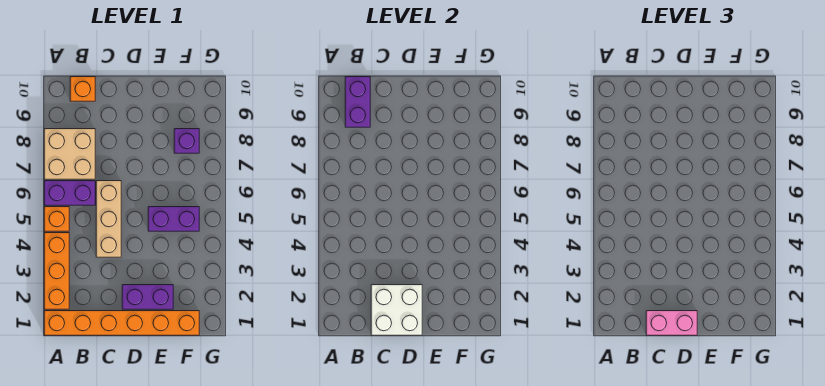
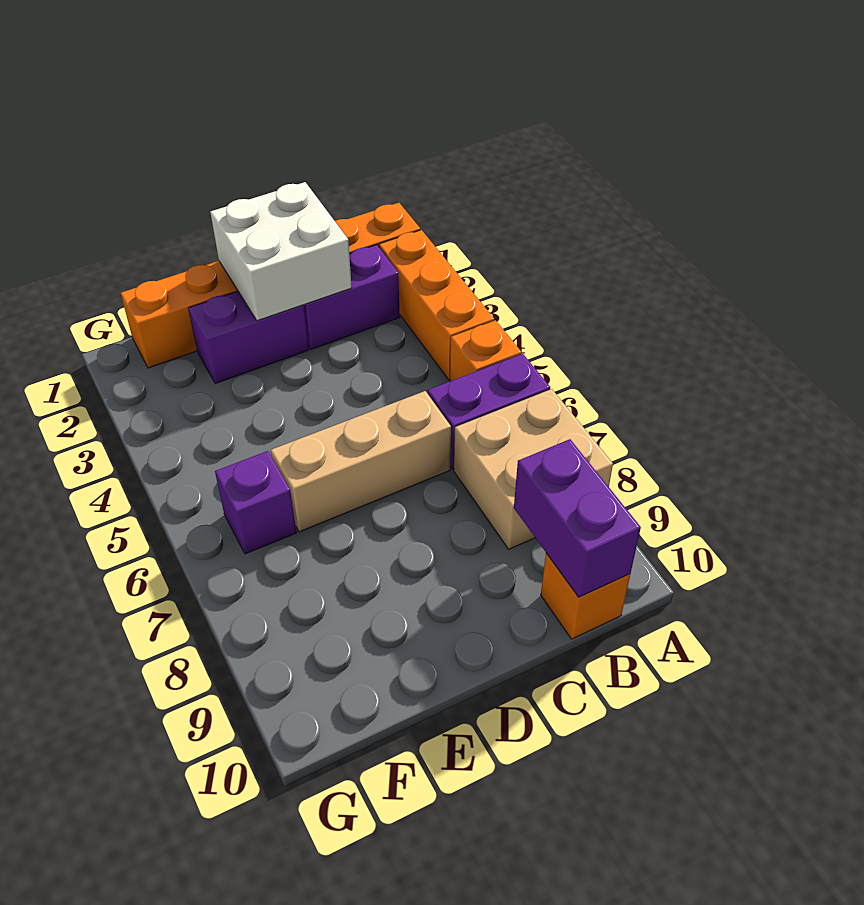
pink 1x2 brick [646,311,697,335] -> none
tan 1x3 brick [96,181,121,257] -> tan 1x3 brick turned to [271,391,451,532]
purple 1x2 brick [148,207,199,231] -> purple 1x2 brick moved to [304,245,400,349]
purple 1x1 brick [174,129,199,153] -> purple 1x1 brick moved to [215,451,296,554]

